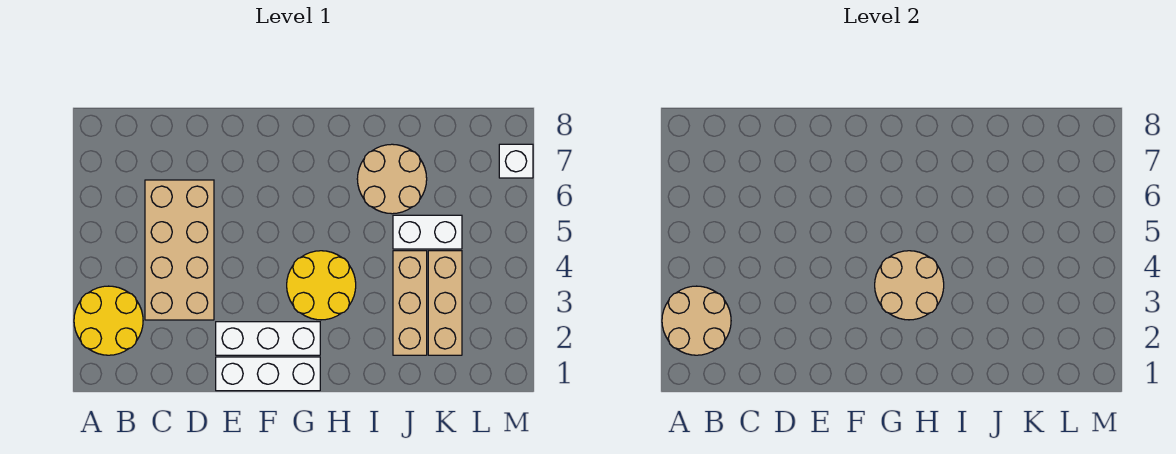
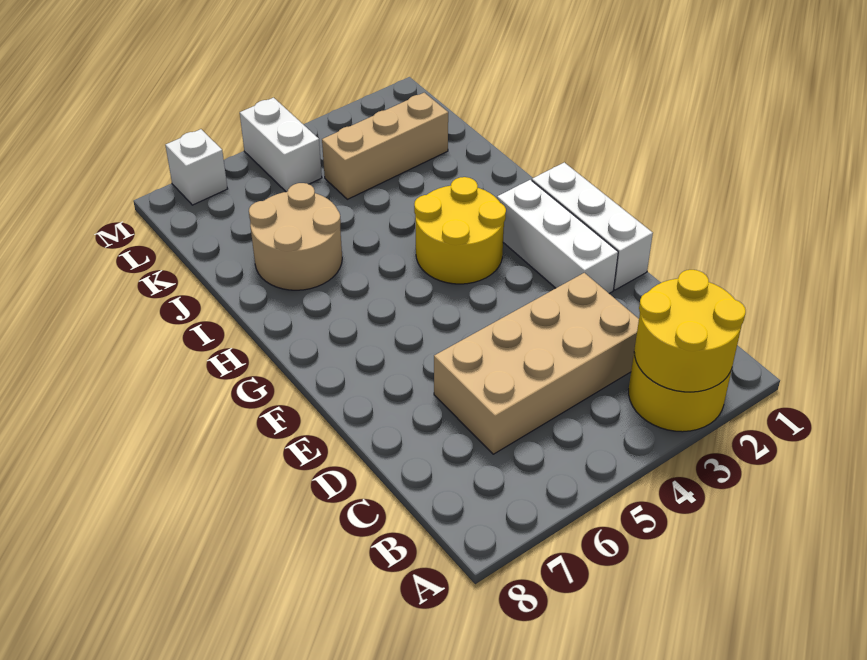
tan 2x2 round brick [662,286,731,355] -> yellow 2x2 round brick [634,270,746,392]
tan 2x2 round brick [875,251,944,320] -> none
tan 1x3 brick [393,251,427,355] -> none
white 1x2 brick [393,215,462,249] -> white 1x2 brick moved to [240,98,322,192]

